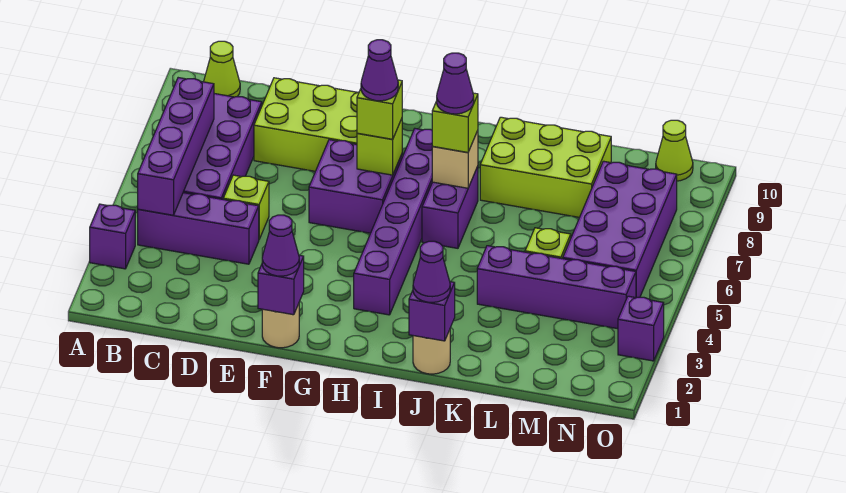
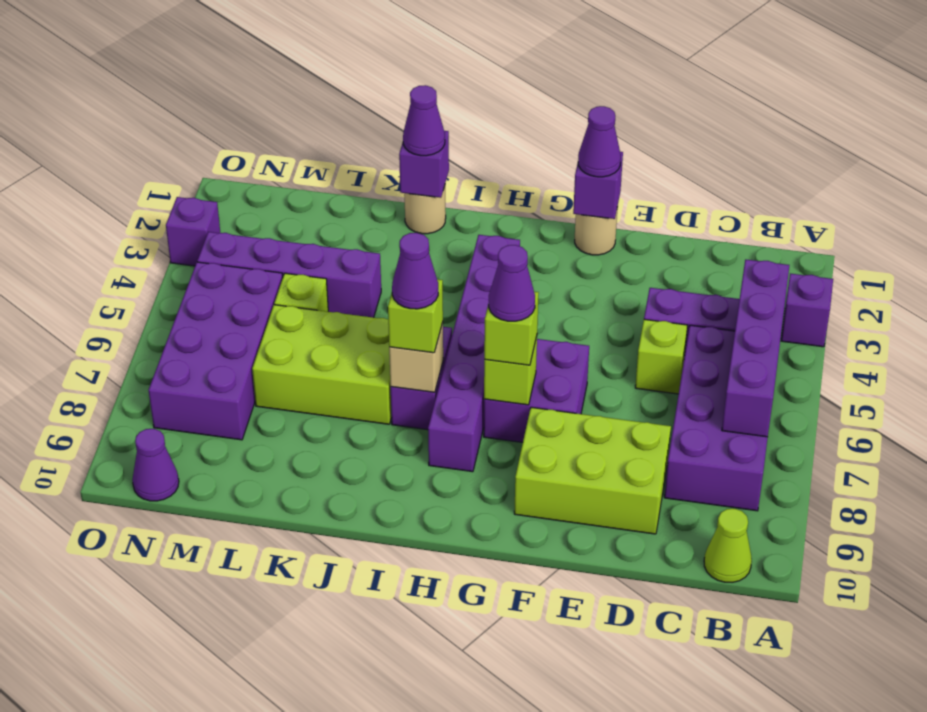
lime 2x3 brick [480,117,611,217] -> lime 2x3 brick moved to [252,305,392,424]
lime 1x1 cone [656,120,693,181] -> purple 1x1 cone [132,429,179,501]

